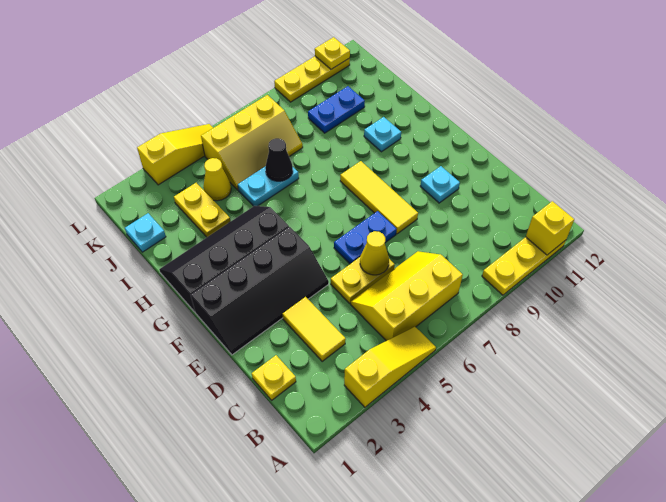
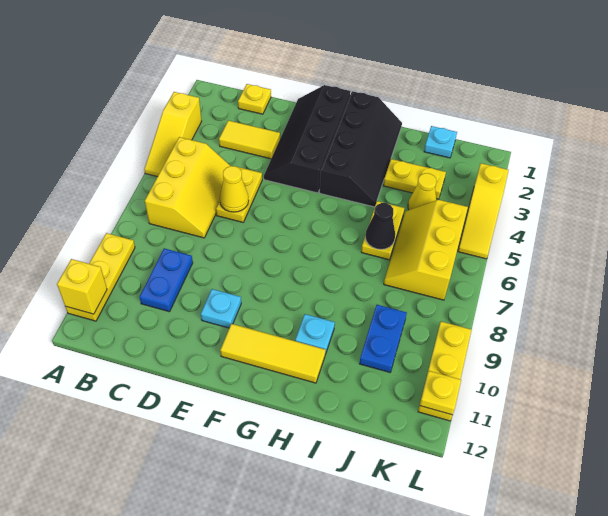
blue 1x2 plate [334,211,397,264] -> blue 1x2 plate moved to [140,248,193,312]
yellow 1x3 tile [340,161,418,234] -> yellow 1x3 tile moved to [220,324,326,383]
cyan 1x2 plate [238,166,299,206] -> yellow 1x2 plate [361,201,404,260]

